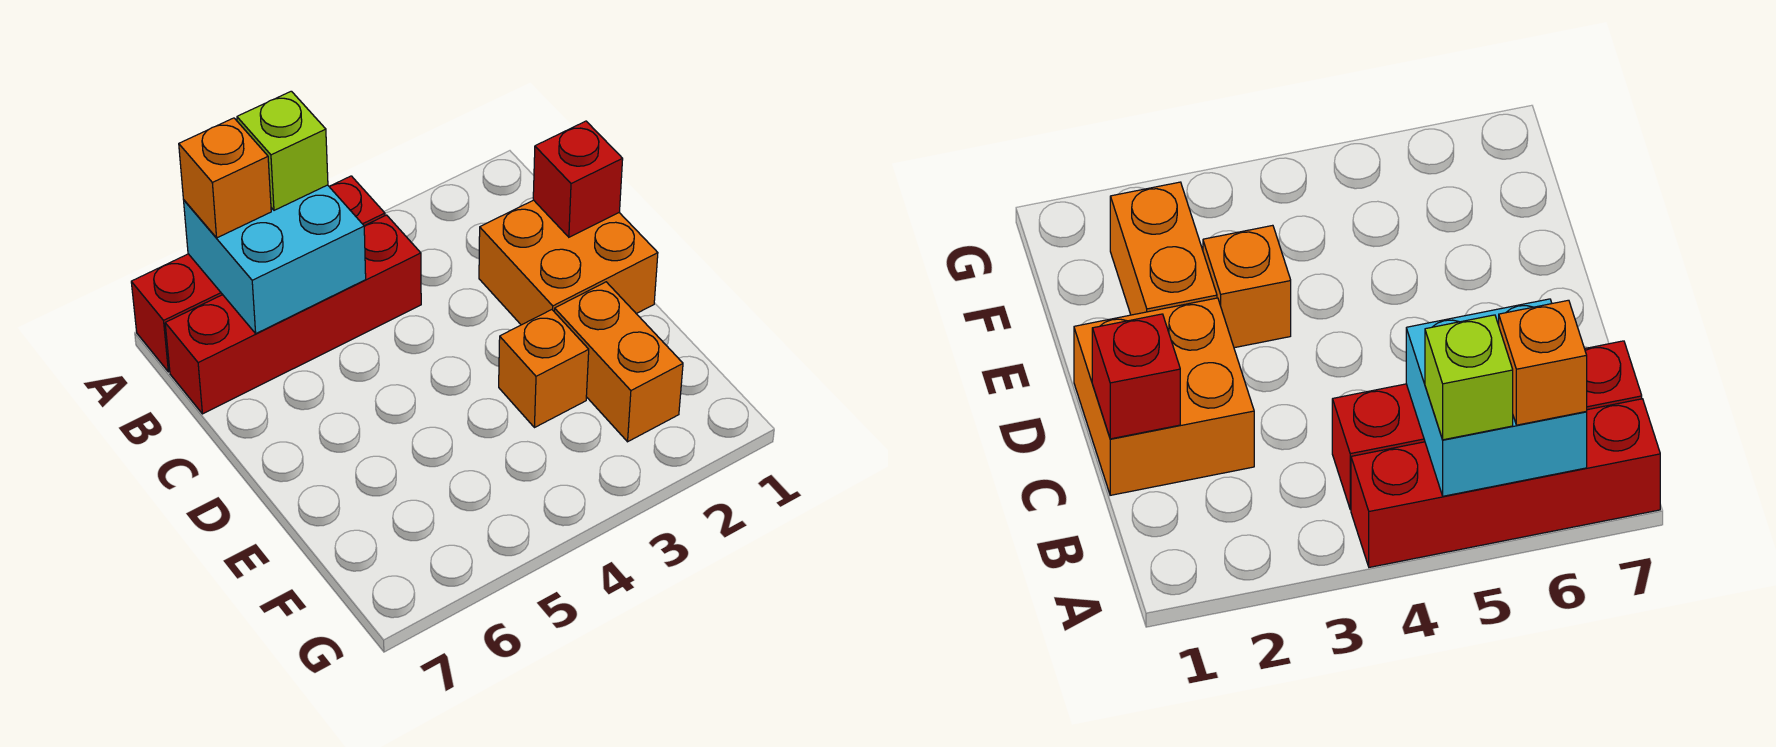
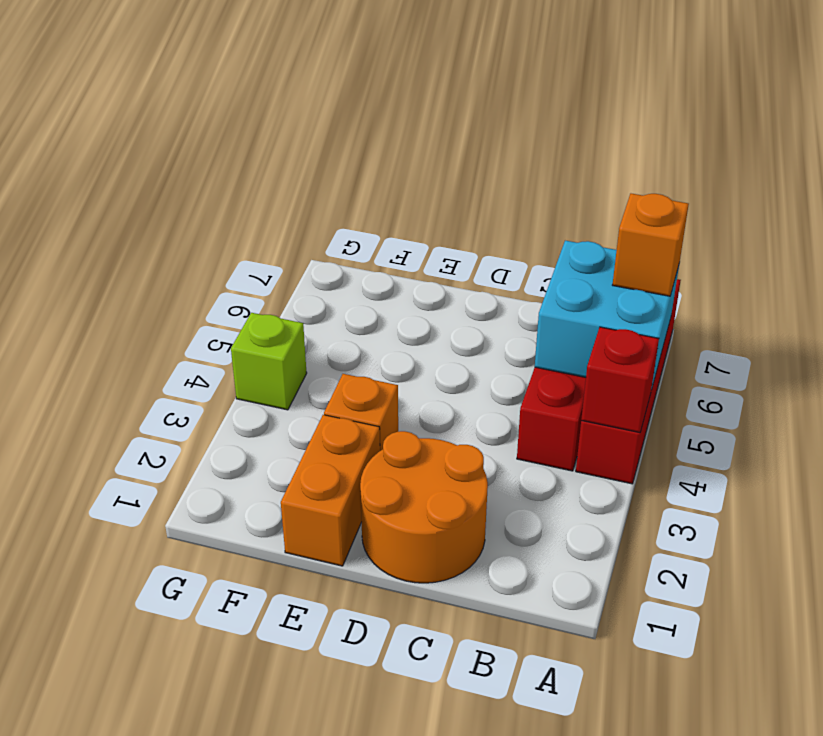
lime 1x1 brick [237,91,328,210] -> lime 1x1 brick moved to [231,313,307,410]
orange 2x2 brick [479,200,658,325] -> orange 2x2 round brick [360,431,488,583]
red 1x1 brick [533,121,623,237] -> red 1x1 brick moved to [581,327,659,433]
orange 1x2 brick [554,282,683,442] -> orange 1x2 brick turned to [281,415,380,566]

